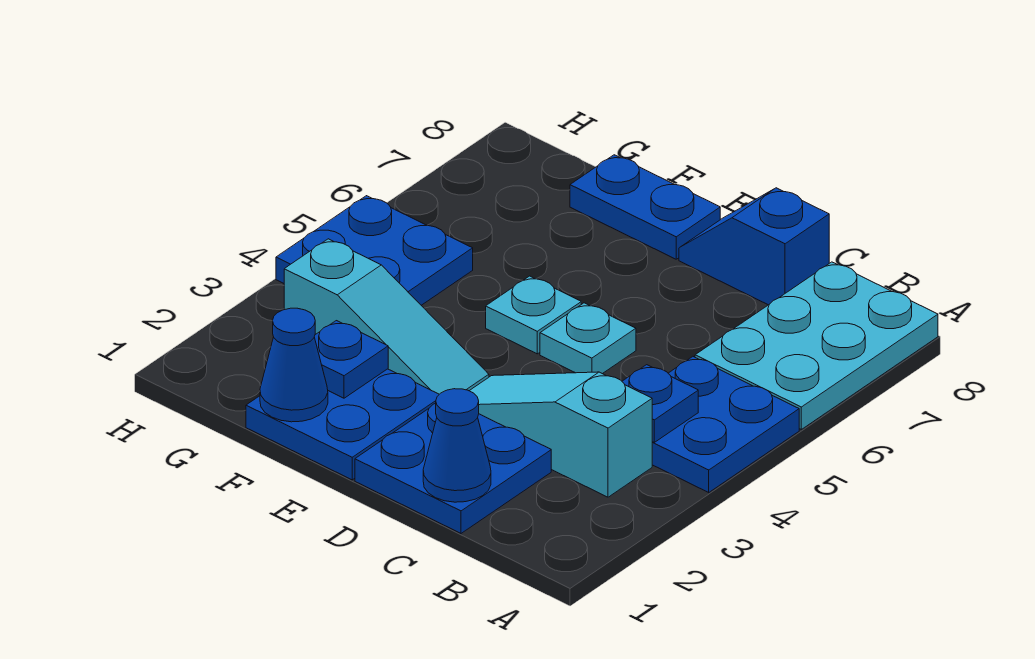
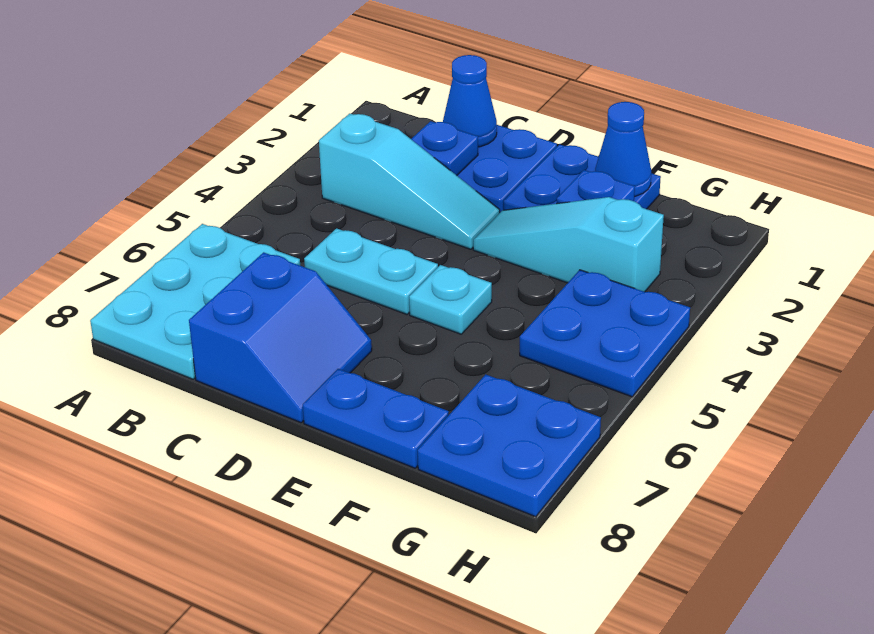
blue 2x2 plate [652,357,799,492] -> blue 2x2 plate moved to [418,374,601,517]
blue 1x1 plate [622,365,698,442] -> blue 1x1 plate moved to [411,121,478,175]
blue 1x2 slope [679,188,829,305] -> blue 2x2 slope [189,252,372,423]
cyan 1x1 plate [540,303,636,374] -> cyan 1x2 plate [304,228,438,314]

